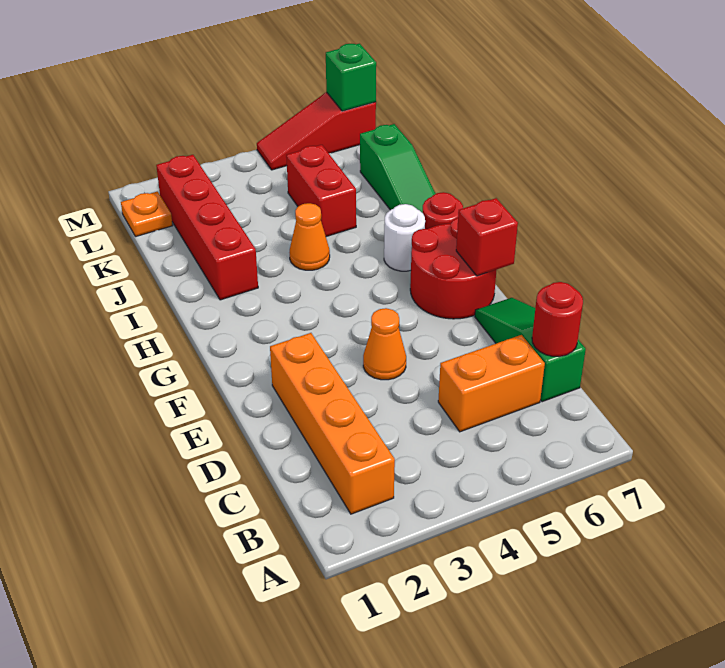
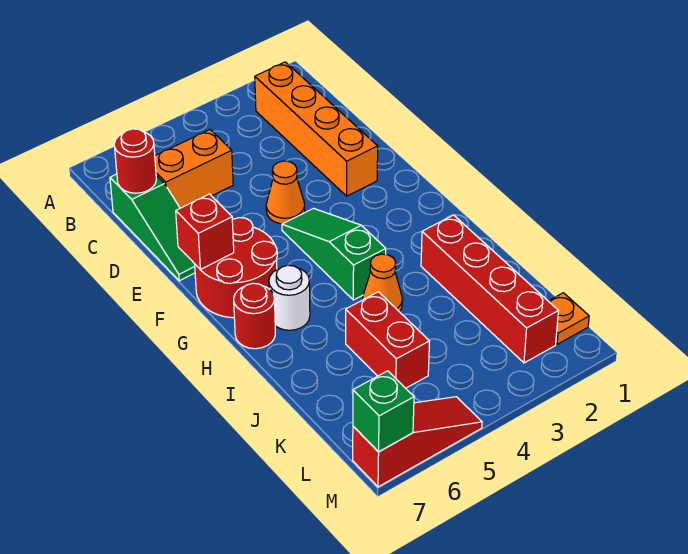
green 1x3 slope [360,124,435,213] -> green 1x3 slope moved to [282,208,386,300]

